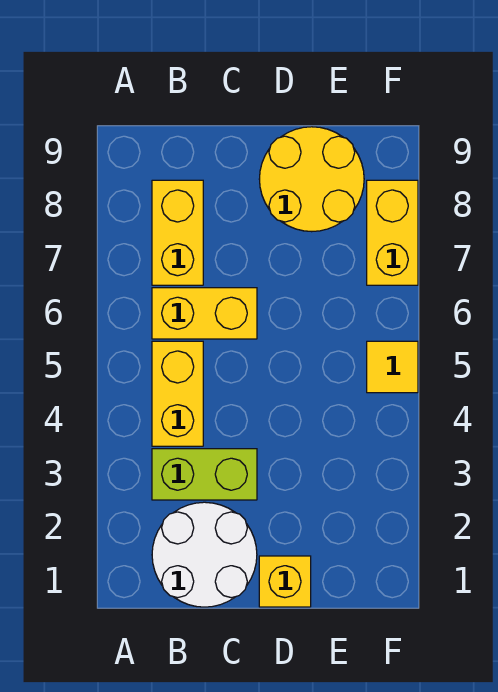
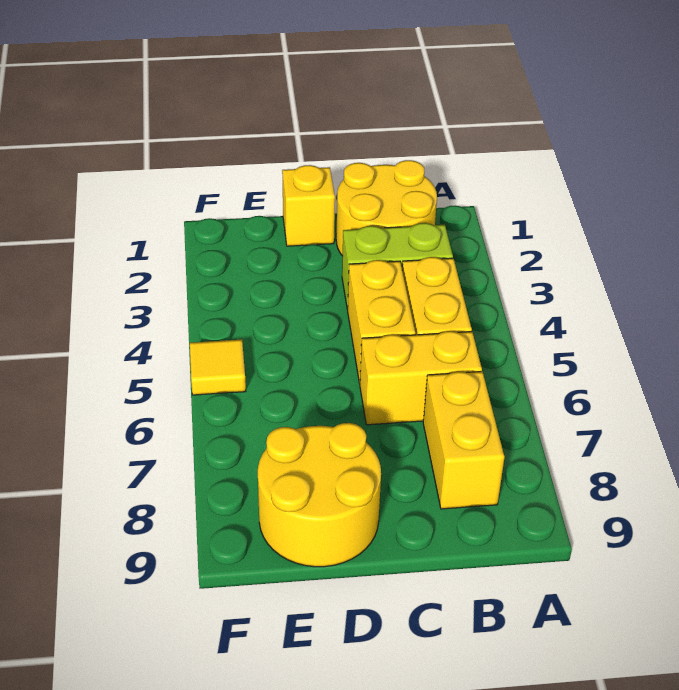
white 2x2 round brick [152,502,257,607] -> yellow 2x2 round brick [336,160,437,256]
yellow 1x2 brick [367,180,418,285] -> yellow 1x2 brick moved to [348,260,415,384]

